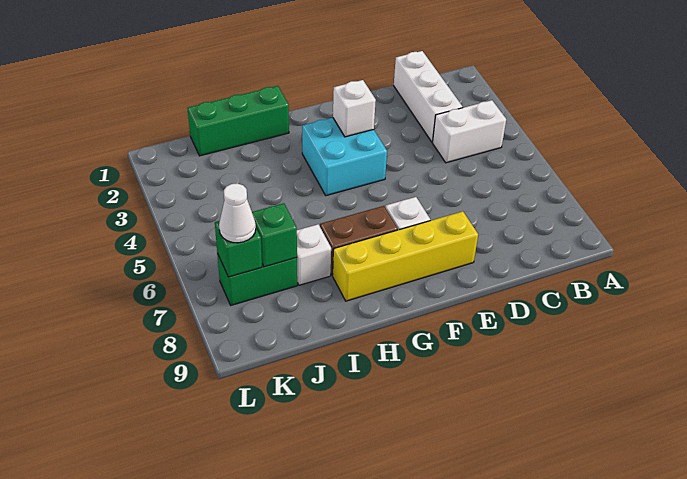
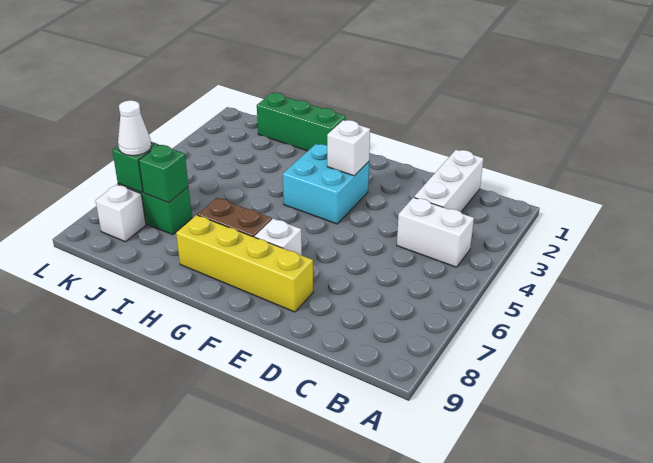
white 1x1 brick [297,224,331,285] -> white 1x1 brick moved to [95,184,146,242]

